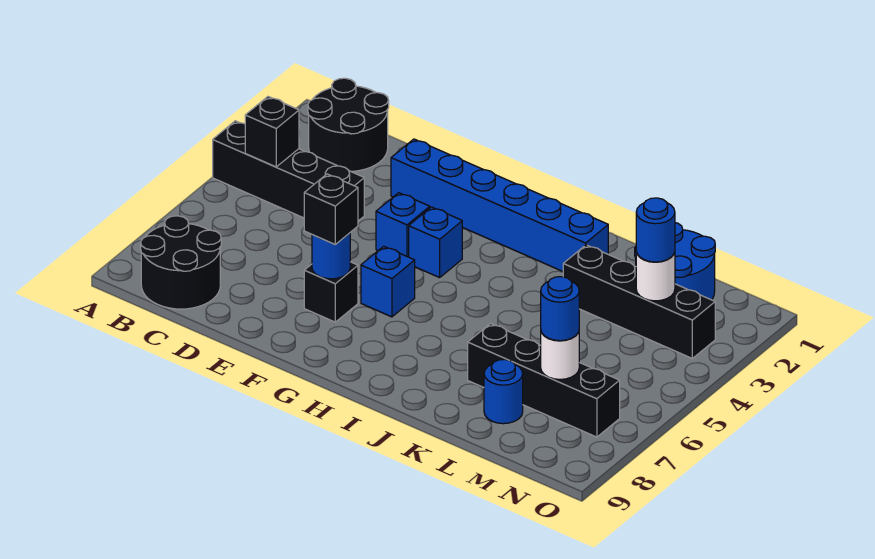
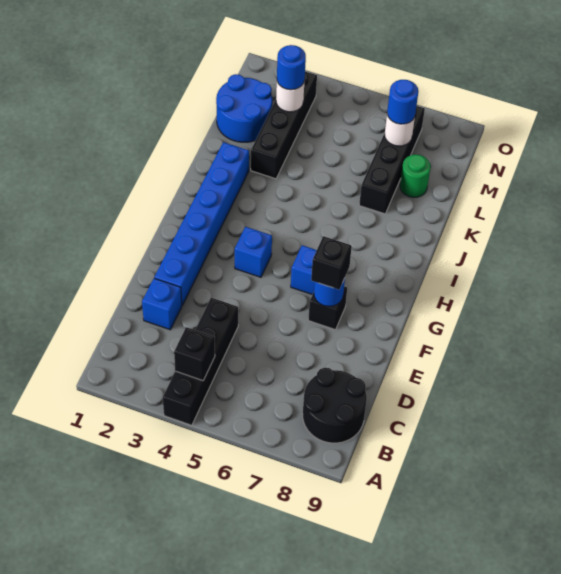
black 2x2 round brick [308,78,389,171] -> none
blue 1x1 brick [376,193,430,257] -> blue 1x1 brick moved to [142,278,182,330]
blue 1x1 round brick [484,359,523,424] -> green 1x1 round brick [400,155,431,198]

